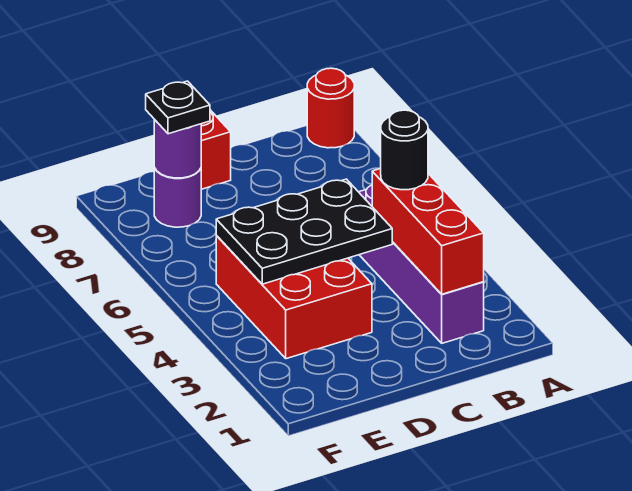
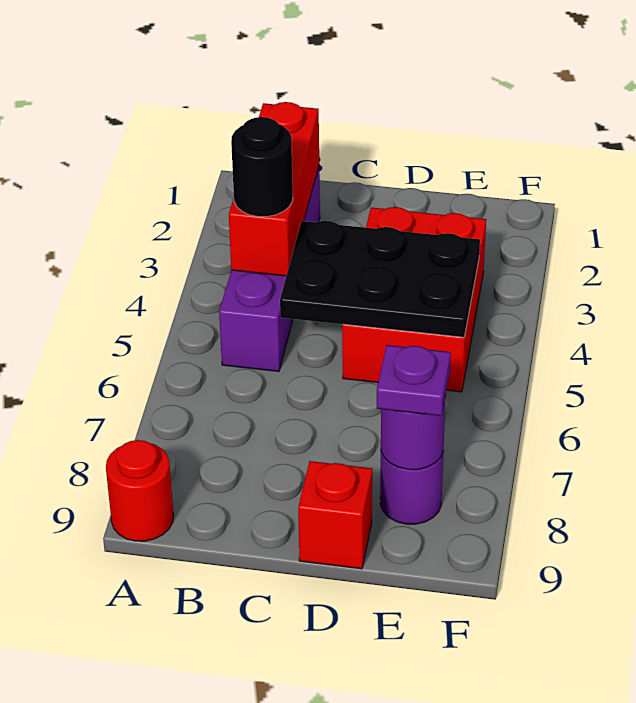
black 1x1 plate [146,81,210,134] -> purple 1x1 plate [377,345,451,416]

